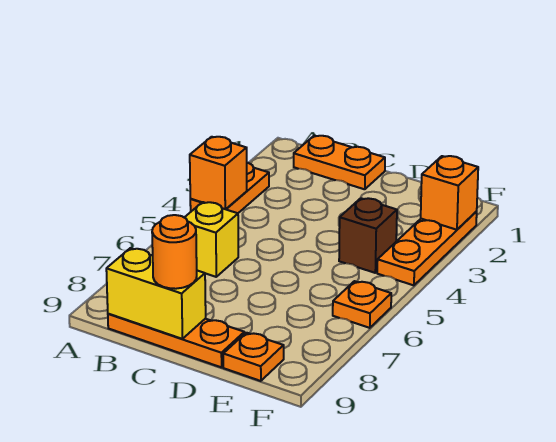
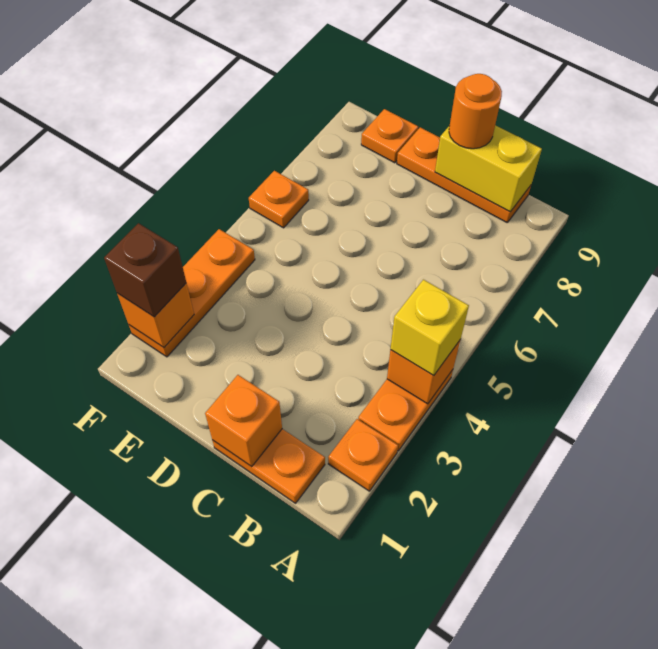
none -> orange 1x1 plate [328,419,398,491]
yellow 1x1 brick [184,202,238,277] -> yellow 1x1 brick moved to [391,280,469,376]
none -> orange 1x1 brick [205,375,282,467]
brown 1x1 brick [339,198,397,273] -> brown 1x1 brick moved to [104,223,186,317]

